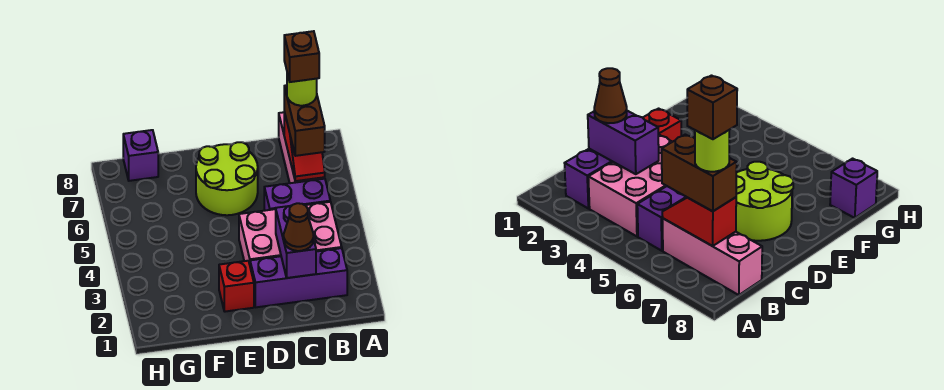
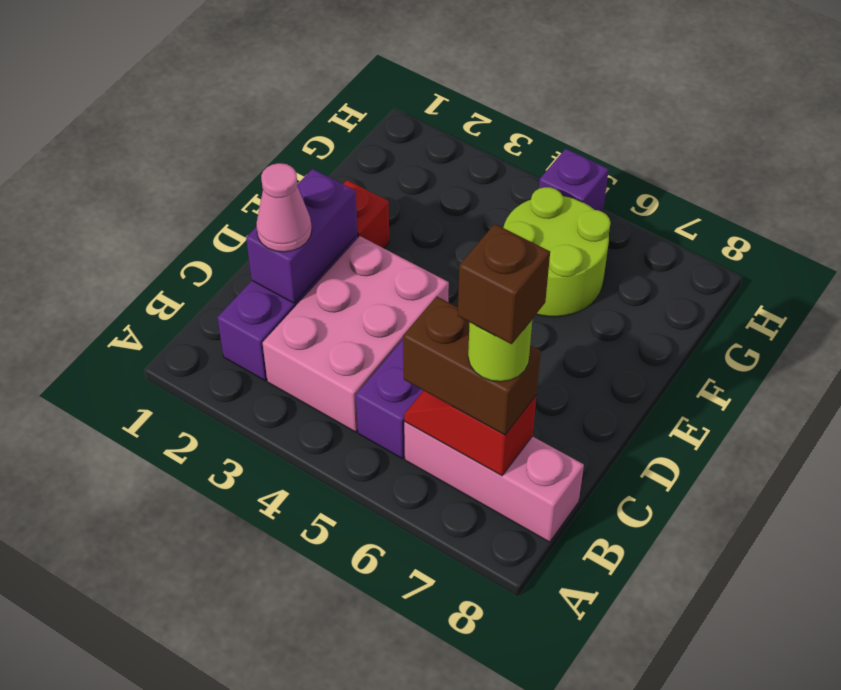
purple 1x2 brick [276,204,316,278] -> purple 1x2 brick turned to [246,169,358,303]
brown 1x1 cone [284,203,314,251] -> pink 1x1 cone [256,163,312,252]
lime 2x2 round brick [196,142,258,215] -> lime 2x2 round brick moved to [504,187,611,317]
purple 1x1 brick [123,130,158,181] -> purple 1x1 brick moved to [539,149,609,212]

